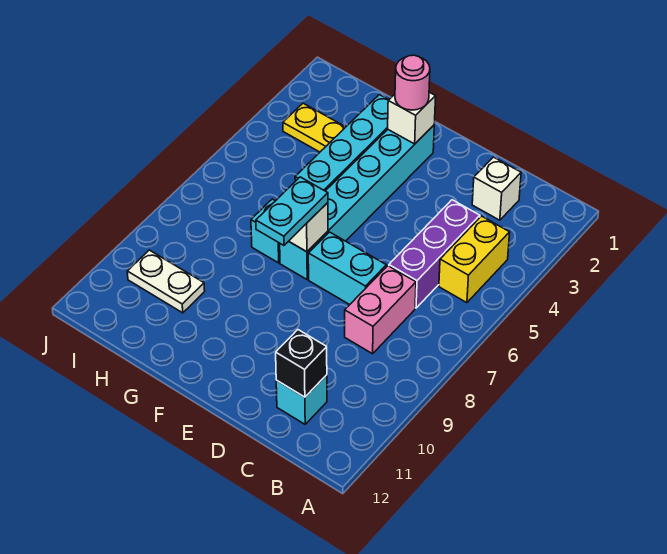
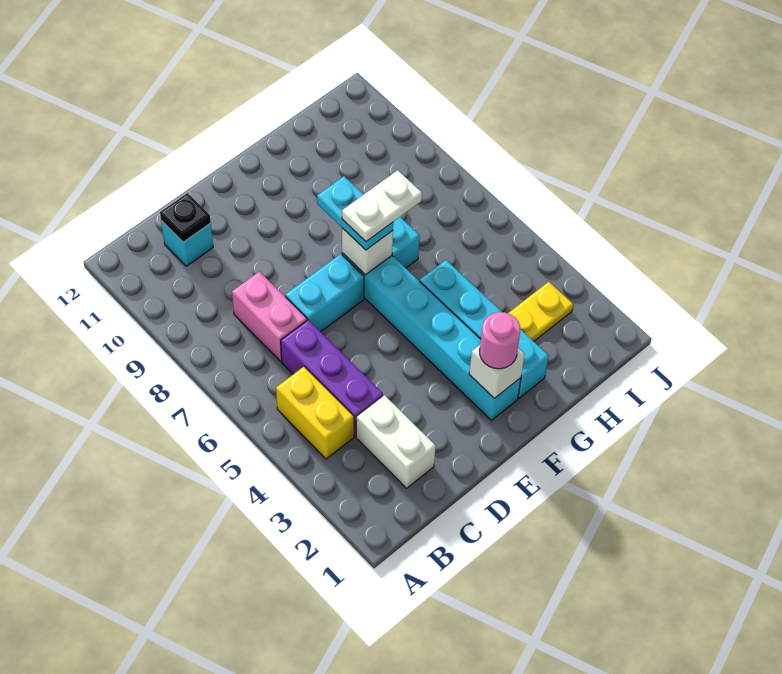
white 1x1 brick [472,157,521,220] -> white 1x2 brick [356,395,436,488]
black 1x1 brick [276,330,327,397] -> black 1x1 plate [160,193,211,242]
white 1x2 plate [127,250,205,313] -> white 1x2 plate moved to [342,170,422,241]

